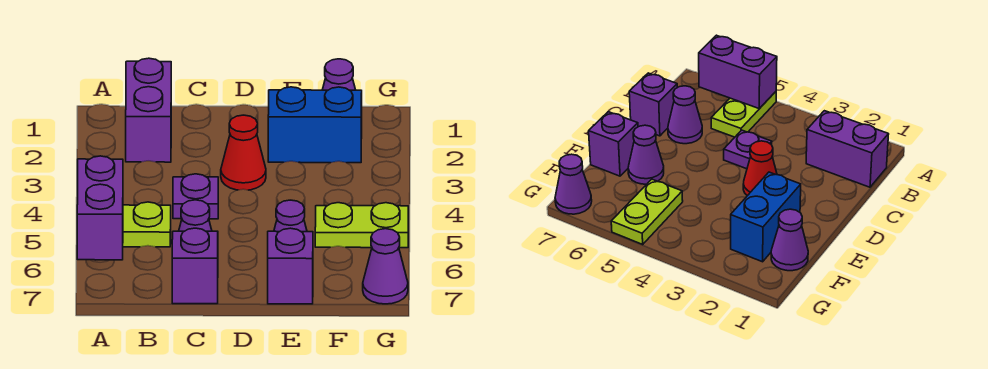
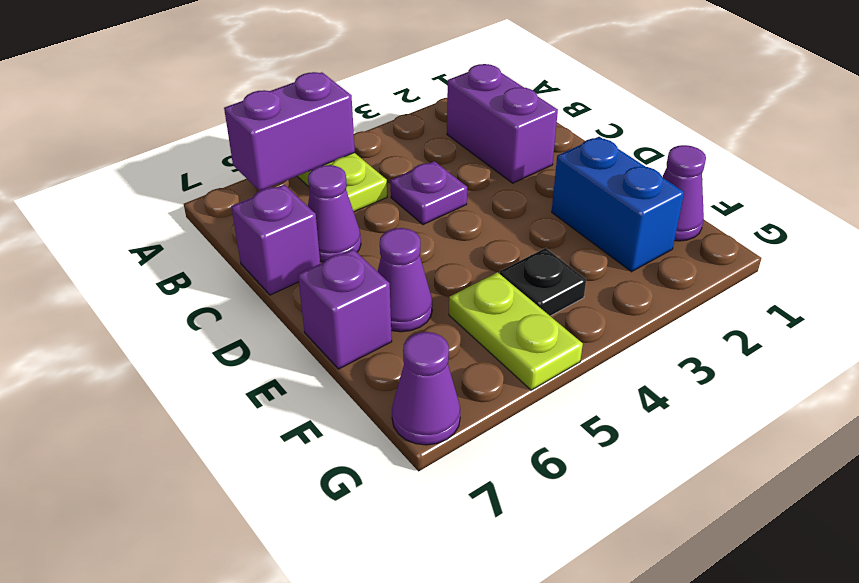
purple 1x2 brick [126,58,171,162] -> purple 1x2 brick turned to [447,64,558,183]
red 1x1 cone [221,115,266,190] -> none
none -> black 1x1 plate [500,248,586,316]

